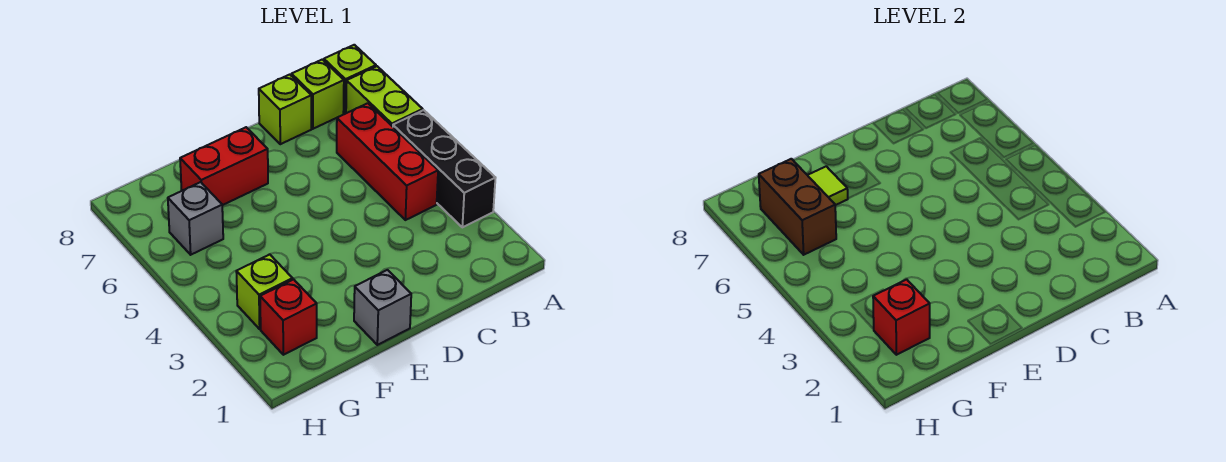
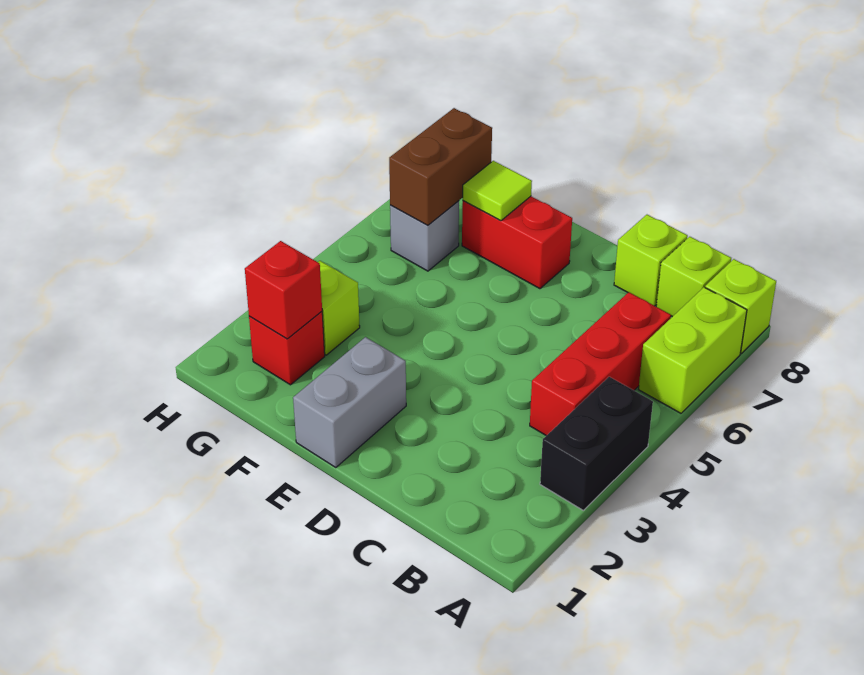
black 1x3 brick [393,110,495,227] -> black 1x2 brick [540,377,653,510]
grey 1x1 brick [354,270,411,345] -> grey 1x2 brick [293,337,406,468]

